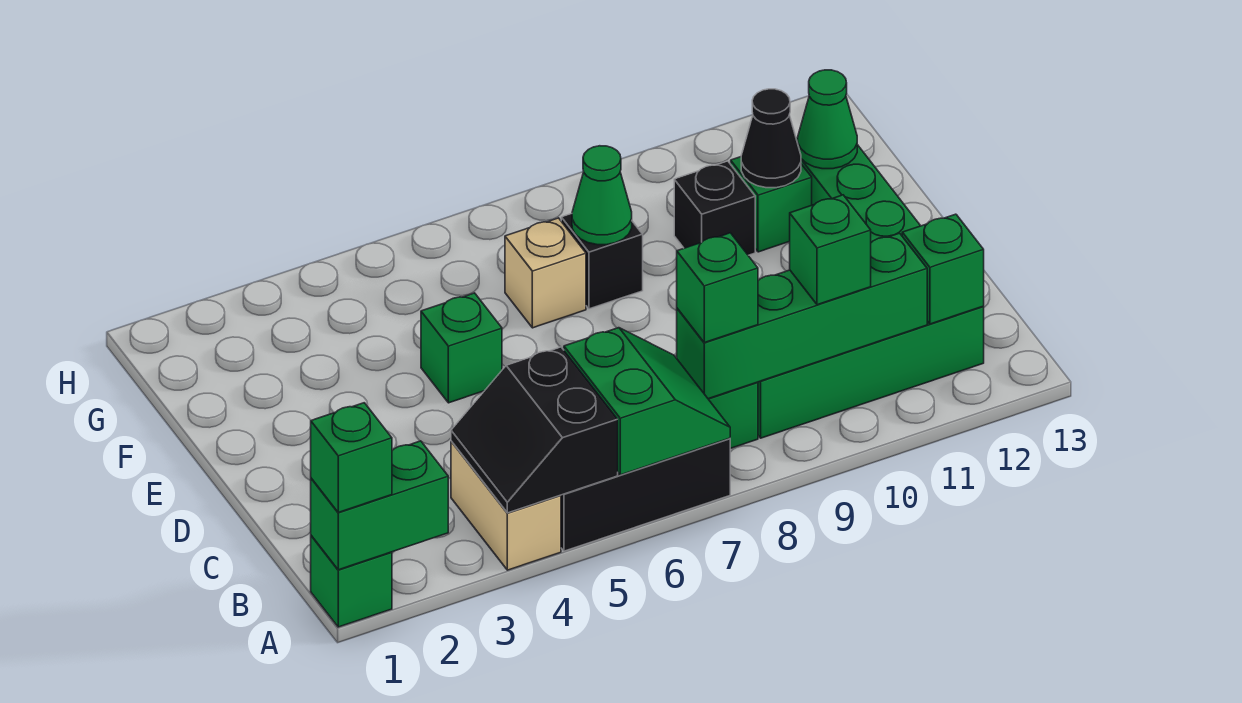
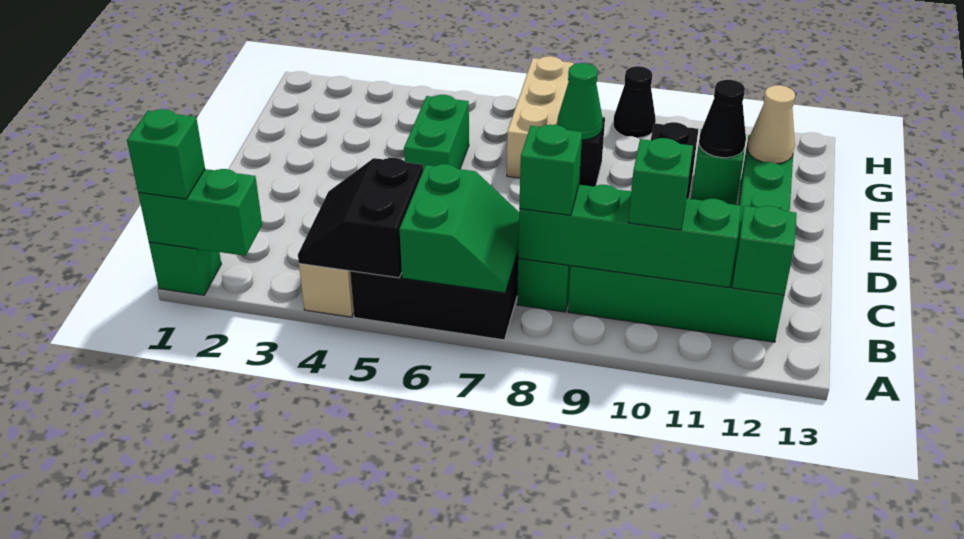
green 1x1 brick [421,293,502,403] -> green 1x2 brick [404,95,469,169]
tan 1x1 brick [505,218,586,328] -> tan 1x3 brick [507,56,574,178]
green 1x1 cone [798,70,857,169] -> tan 1x1 cone [747,85,795,164]
none -> black 1x1 cone [613,66,656,138]

